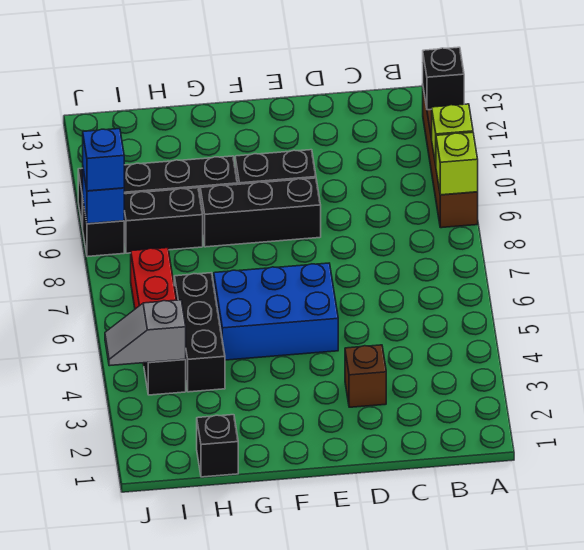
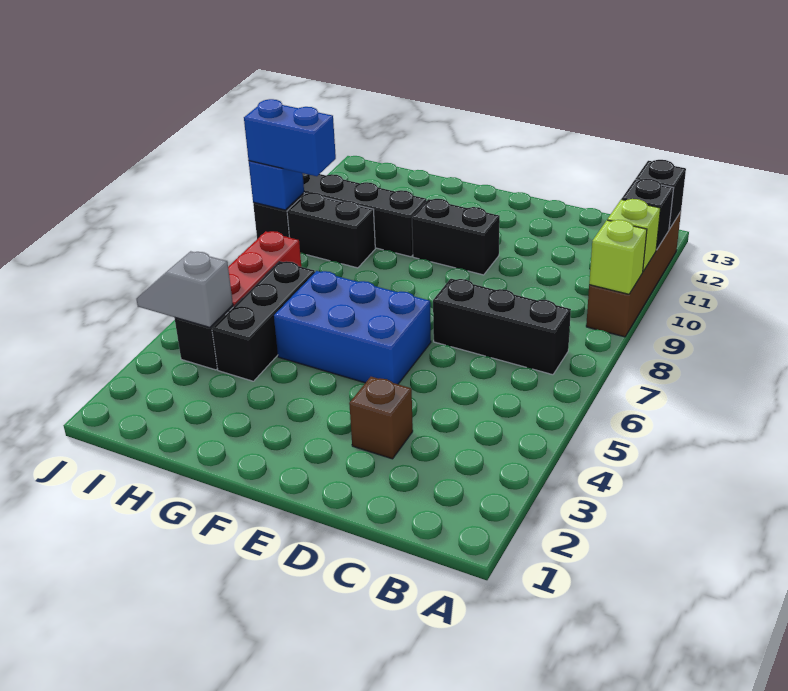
black 1x3 brick [200,178,321,247] -> black 1x3 brick moved to [433,279,571,375]
black 1x1 brick [197,415,238,477] -> black 1x1 brick moved to [622,179,674,250]
blue 1x1 brick [83,129,124,191] -> blue 1x2 brick [244,99,336,176]

